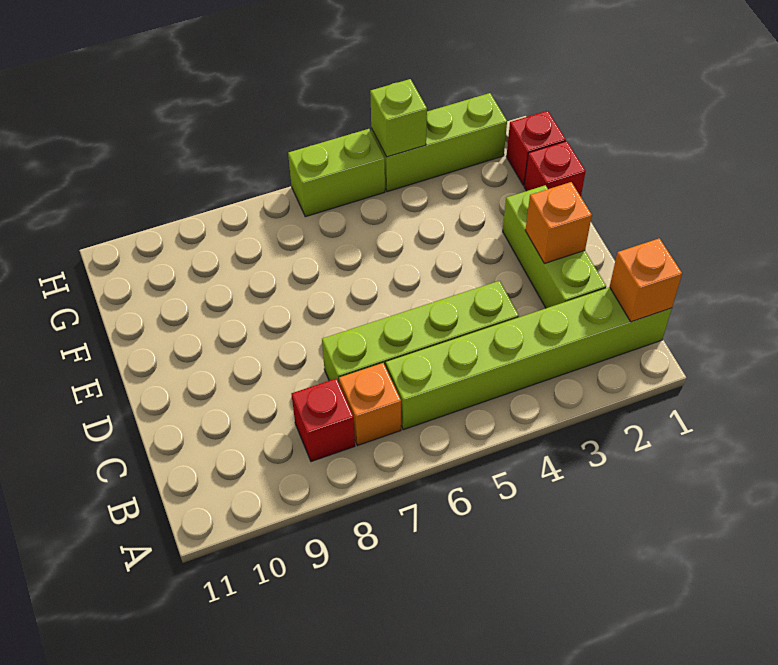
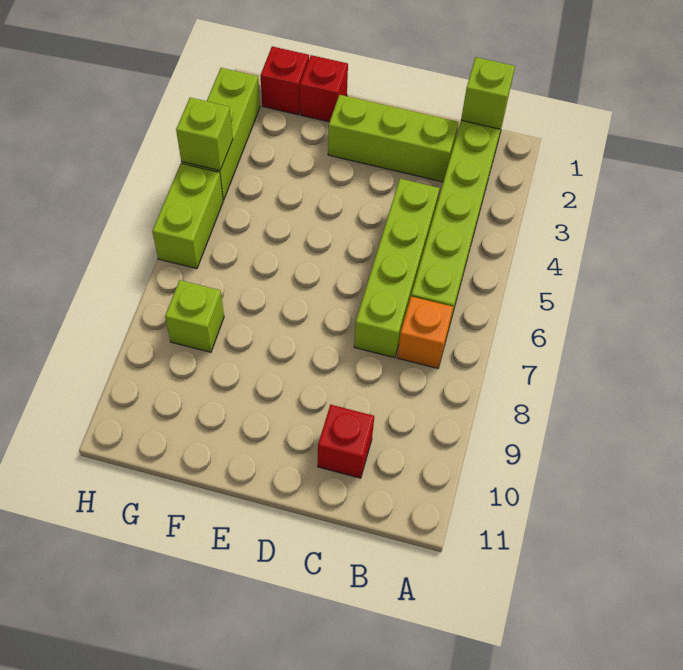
orange 1x1 brick [610,238,682,322] -> lime 1x1 brick [461,57,515,129]
red 1x1 brick [292,378,355,462] -> red 1x1 brick moved to [318,405,374,478]
orange 1x1 brick [525,182,592,263] -> none
none -> lime 1x1 brick [165,280,224,352]

